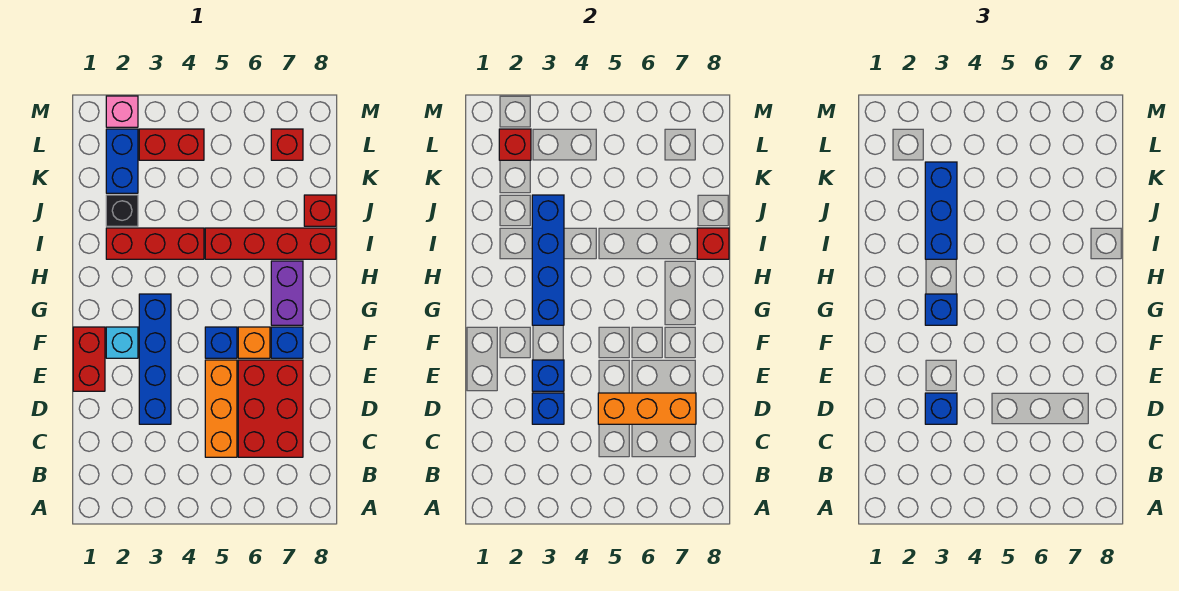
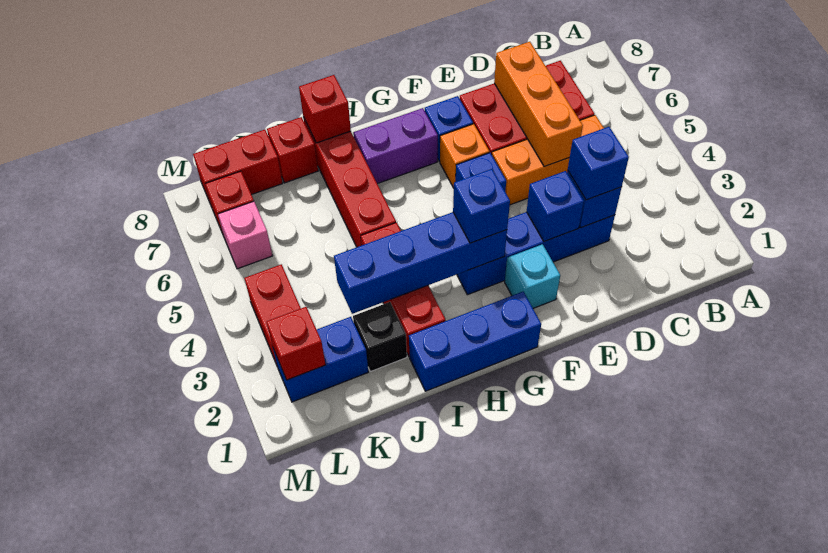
red 1x2 brick [73,327,105,391] -> red 1x2 brick moved to [193,130,283,207]
blue 1x3 brick [925,162,957,259] -> blue 1x3 brick moved to [409,292,541,391]
pink 1x1 brick [106,96,138,127] -> pink 1x1 brick moved to [218,201,272,269]

